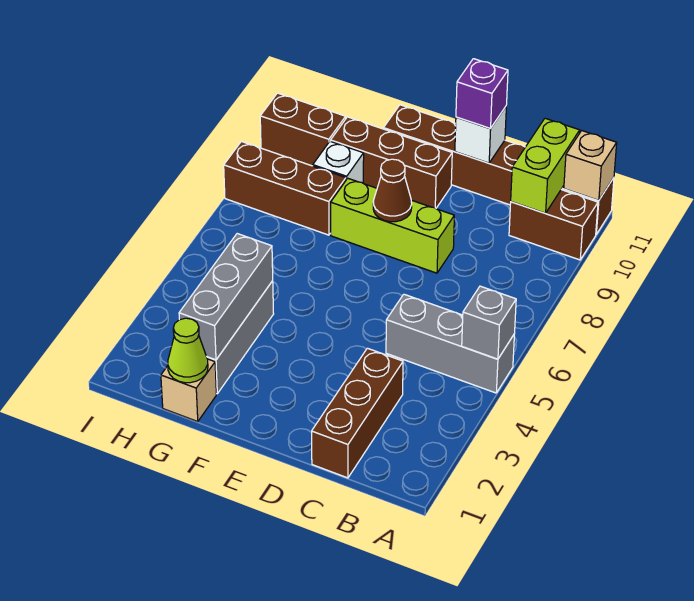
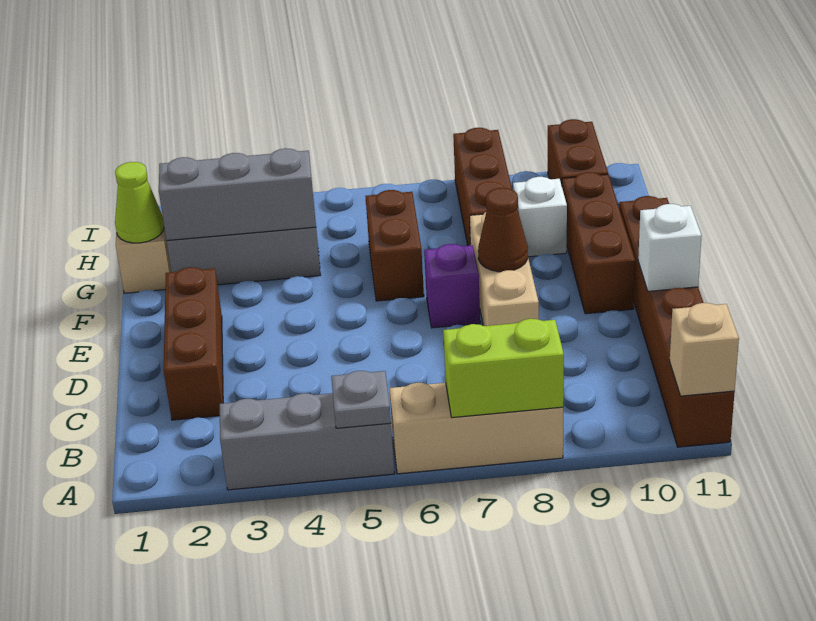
grey 1x3 brick [386,294,514,393] -> grey 1x3 brick turned to [220,393,394,490]
grey 1x1 brick [462,286,516,359] -> grey 1x1 plate [331,371,391,428]
none -> tan 1x3 brick [389,383,563,474]
brown 1x2 brick [509,190,598,260] -> brown 1x2 brick moved to [366,190,424,301]
lime 1x2 brick [511,118,580,213] -> lime 1x2 brick moved to [443,319,564,418]
brown 1x3 brick [312,348,403,478] -> brown 1x3 brick turned to [164,267,223,420]
lime 1x3 brick [331,178,454,273] -> tan 1x3 brick [470,212,539,326]
purple 1x1 brick [456,59,508,129] -> purple 1x1 brick moved to [424,244,480,328]

